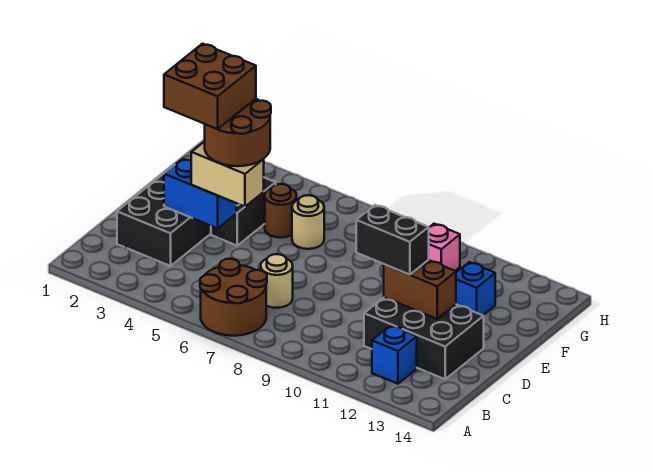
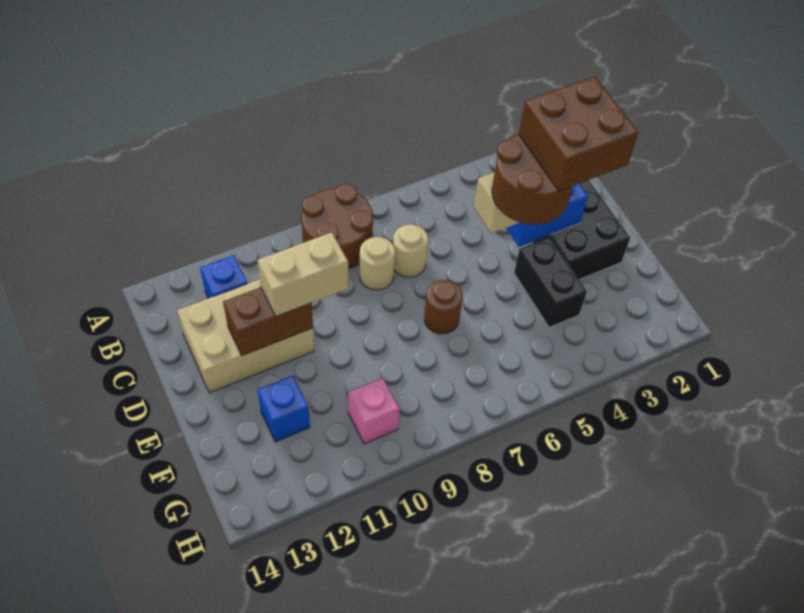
brown 2x2 round brick [200,259,267,336] -> brown 2x2 round brick moved to [302,184,373,269]
black 2x3 brick [364,297,484,379] -> tan 2x3 brick [177,279,314,393]
black 1x2 brick [356,205,429,275] -> tan 1x2 brick [257,232,348,316]
brown 1x1 round brick [265,184,297,238] -> brown 1x1 round brick moved to [424,280,463,334]
tan 1x1 round brick [292,195,324,249] -> tan 1x1 round brick moved to [360,237,395,290]

